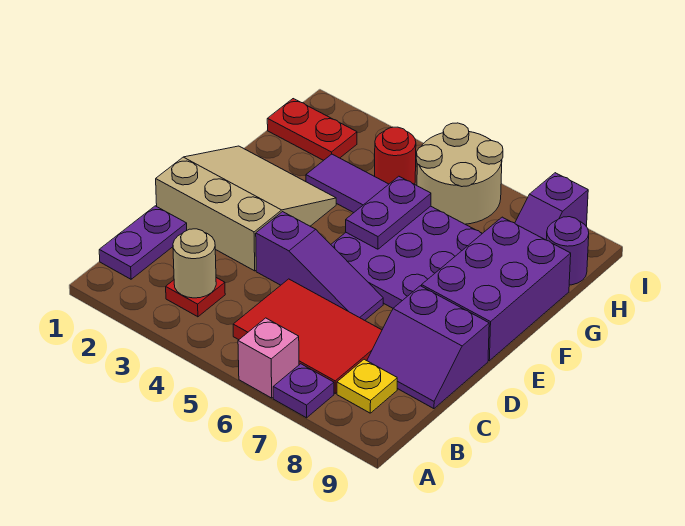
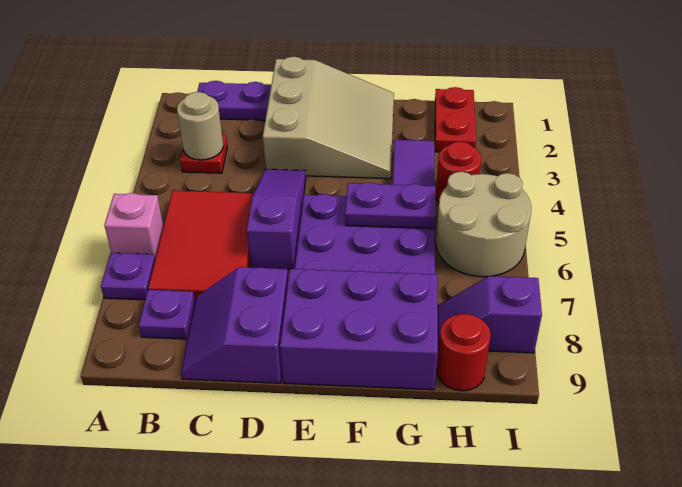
yellow 1x1 plate [337,359,397,413] -> purple 1x1 plate [139,290,195,339]
purple 1x3 slope [256,212,383,320] -> purple 1x3 slope turned to [247,169,306,270]
purple 1x1 round brick [546,217,589,285] -> red 1x1 round brick [437,314,491,391]

